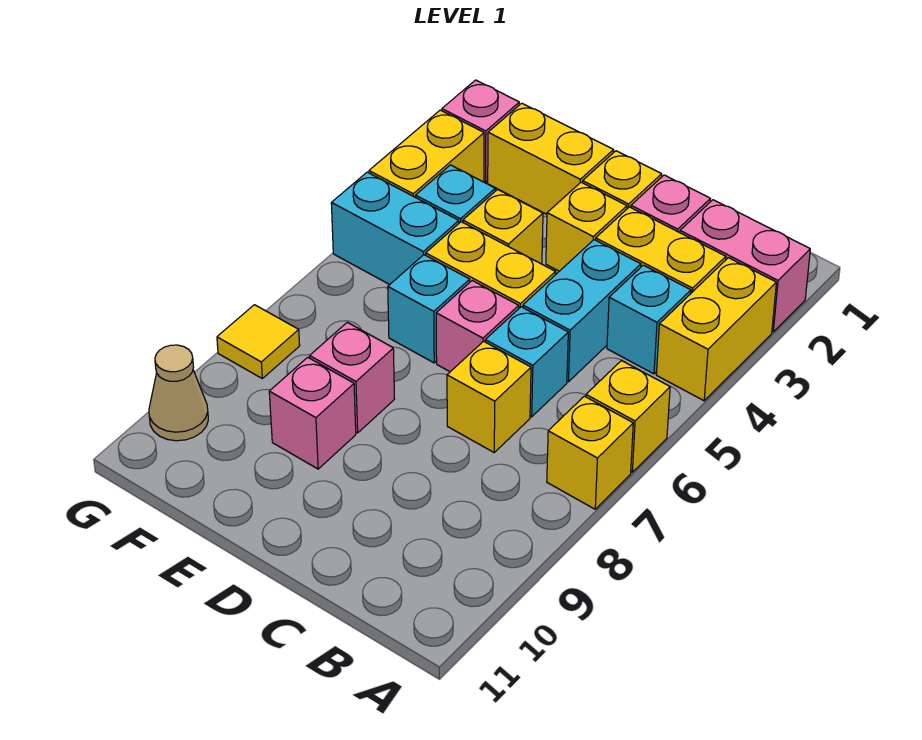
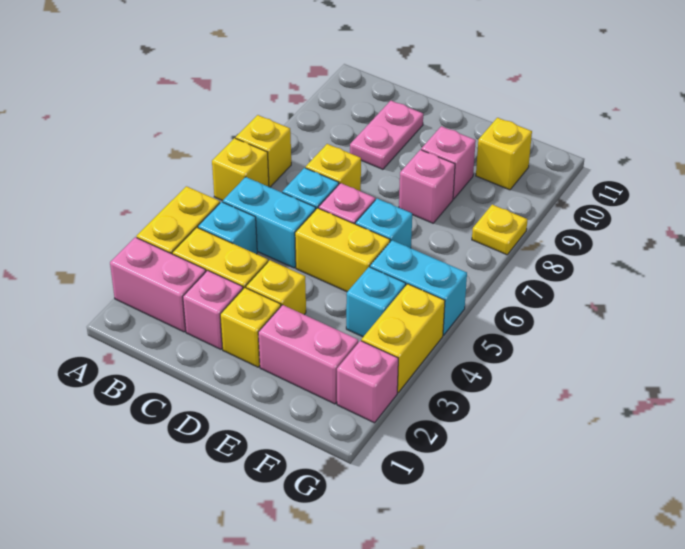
cyan 1x2 brick [523,240,641,382] -> cyan 1x2 brick turned to [223,177,316,268]
none -> pink 1x2 plate [350,101,423,169]
yellow 1x2 brick [488,103,614,214] -> pink 1x2 brick [258,305,358,404]
yellow 1x1 brick [463,190,543,264] -> yellow 1x1 brick moved to [476,118,532,190]
yellow 1x1 tile [217,305,300,378] -> yellow 1x1 plate [472,205,528,255]
tan 1x1 cone [149,345,208,441] -> none

